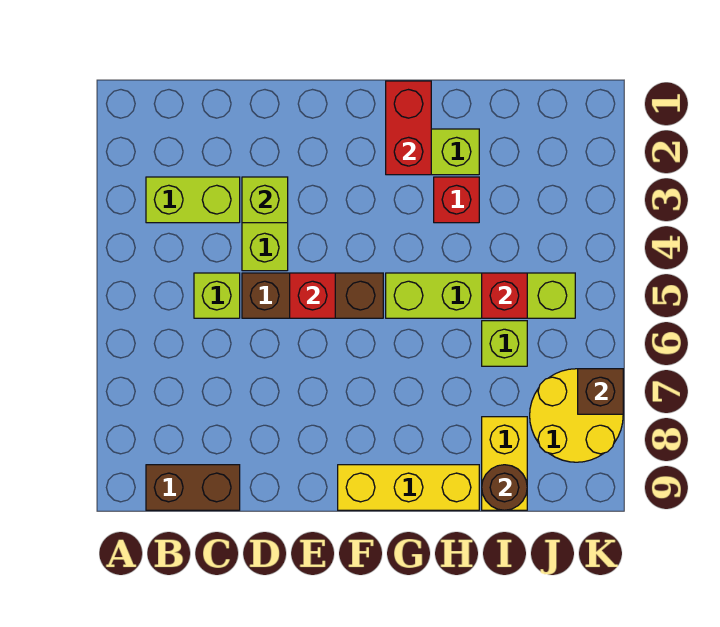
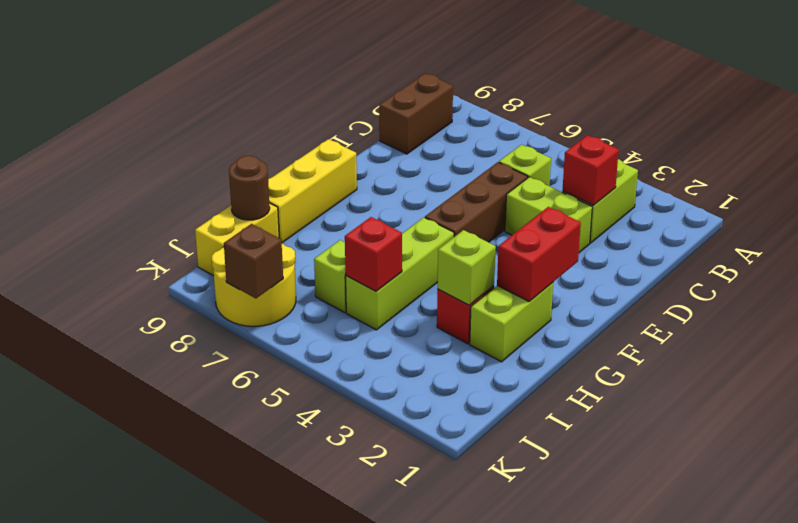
lime 1x1 brick [242,177,288,223] -> lime 1x1 brick moved to [437,230,496,305]
red 1x1 brick [290,273,335,318] -> red 1x1 brick moved to [562,135,619,205]
red 1x2 brick [386,81,431,175] -> red 1x2 brick turned to [497,207,581,302]
lime 1x4 brick [386,273,575,318] -> lime 1x3 brick [346,217,454,330]
yellow 1x2 brick [482,417,527,510] -> yellow 1x2 brick turned to [195,203,279,276]

